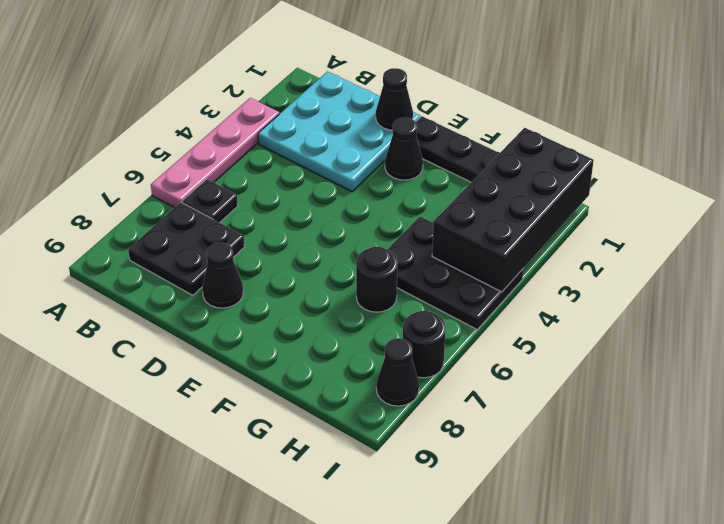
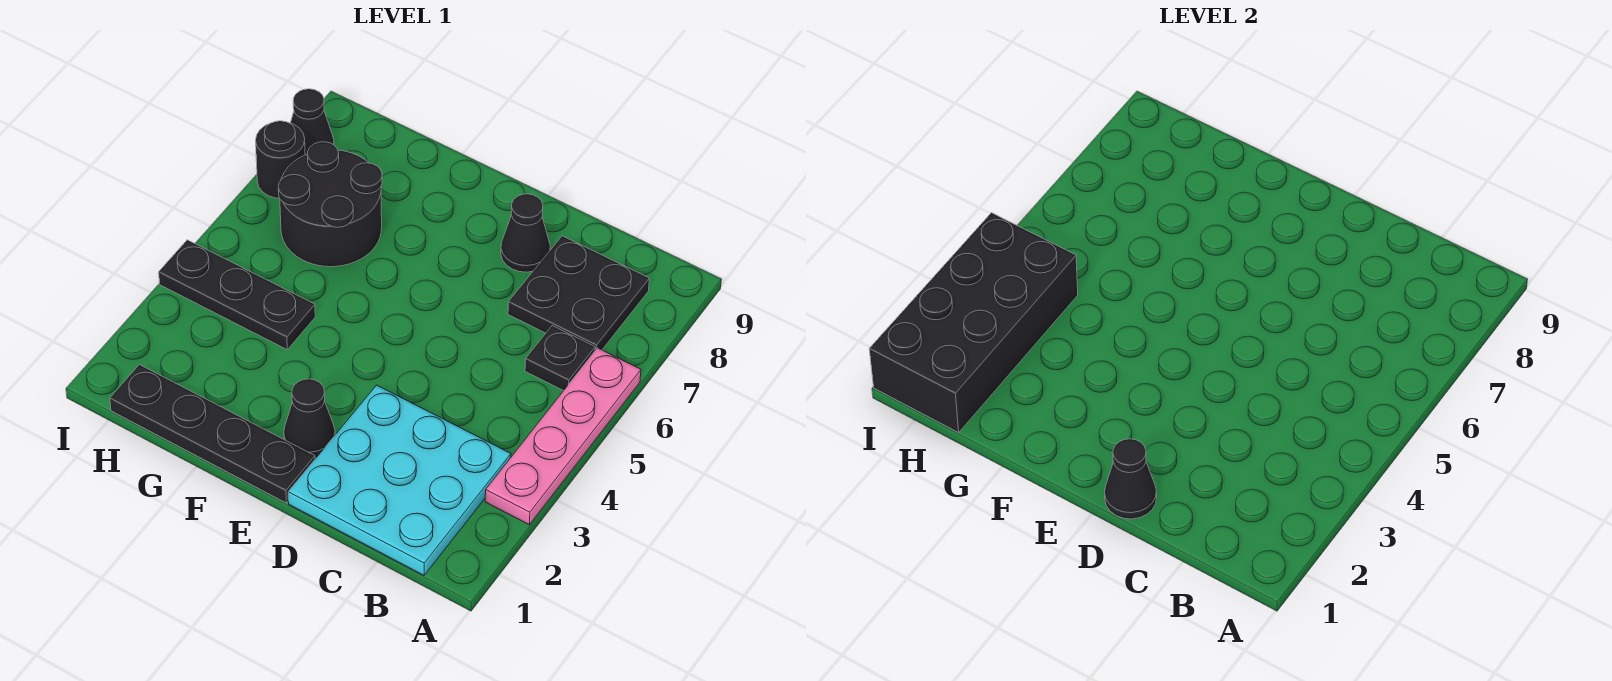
black 2x3 plate [387,216,524,329] -> black 1x3 plate [159,240,315,349]
black 1x1 round brick [356,247,398,312] -> black 2x2 round brick [278,142,382,267]

